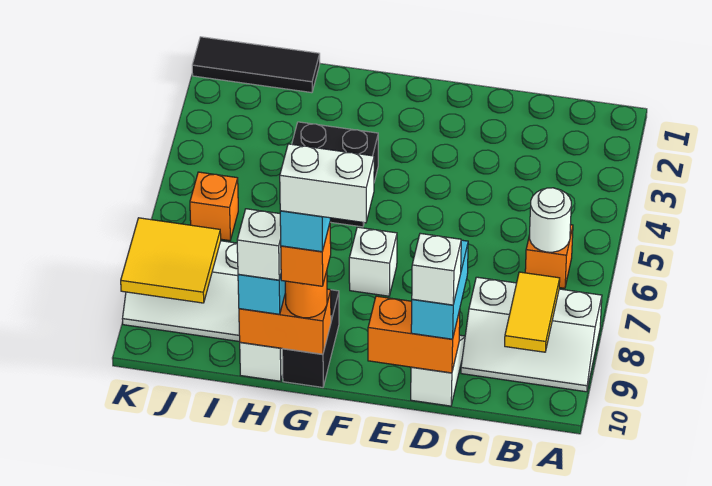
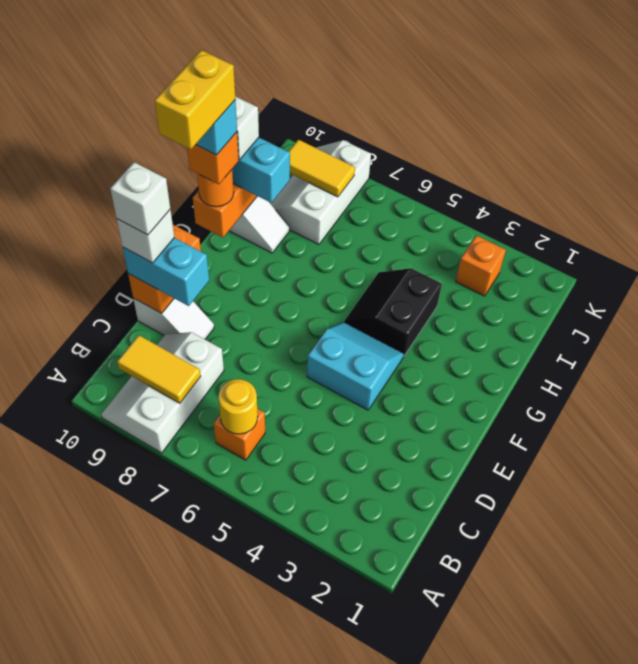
white 1x1 round brick [530,188,571,252] -> yellow 1x1 round brick [218,379,258,434]
none -> cyan 2x2 slope [307,322,404,410]
white 1x1 brick [349,227,397,296] -> white 1x1 brick moved to [110,162,170,235]
white 1x2 brick [280,144,374,223] -> yellow 1x2 brick [155,50,235,149]
black 1x2 brick [282,290,339,387] -> none
black 1x3 tile [192,37,320,93] -> none
orange 1x1 brick [190,172,238,241] -> orange 1x1 brick moved to [456,235,506,296]
yellow 2x2 tile [121,218,221,303] -> yellow 1x2 tile [288,140,355,197]

